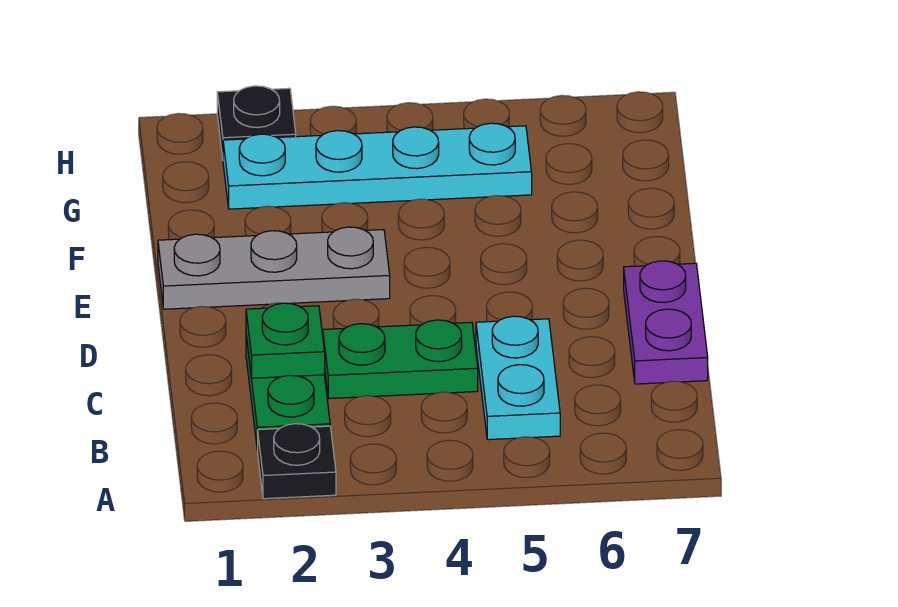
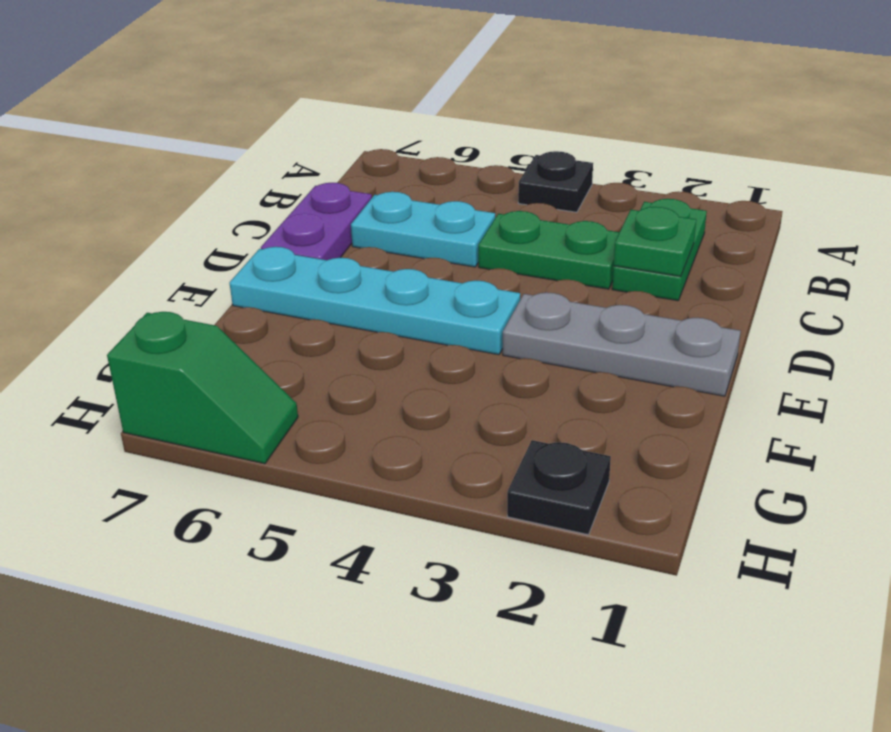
black 1x1 plate [258,424,336,499] -> black 1x1 plate moved to [518,151,593,212]
cyan 1x2 plate [476,316,560,440] -> cyan 1x2 plate turned to [351,192,495,267]
cyan 1x4 plate [223,123,532,209] -> cyan 1x4 plate moved to [230,247,520,355]
none -> green 1x2 slope [107,312,298,464]

